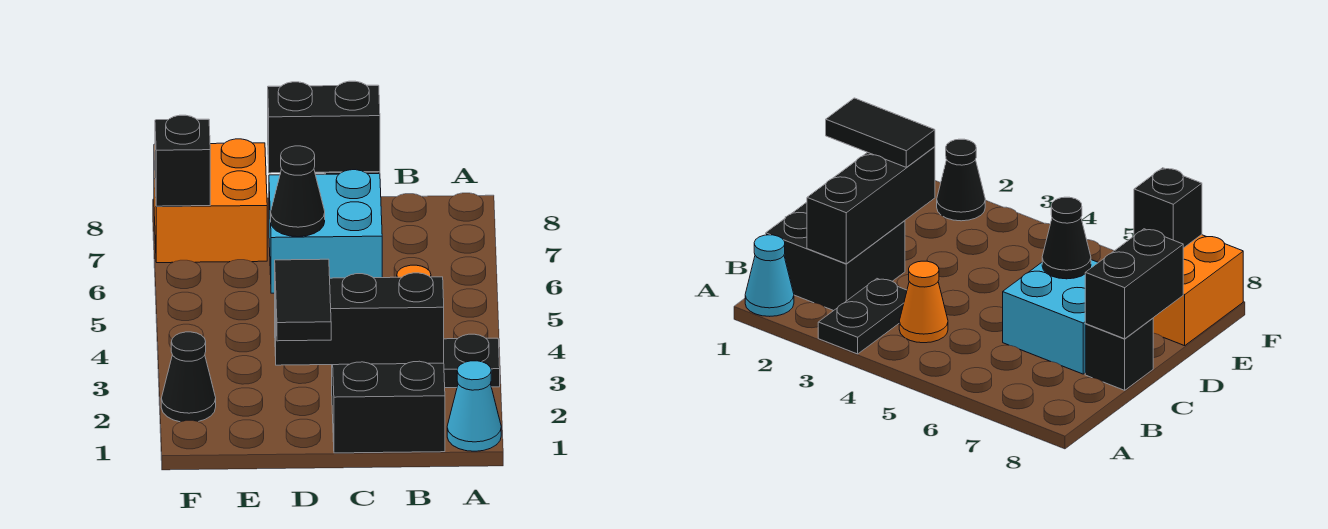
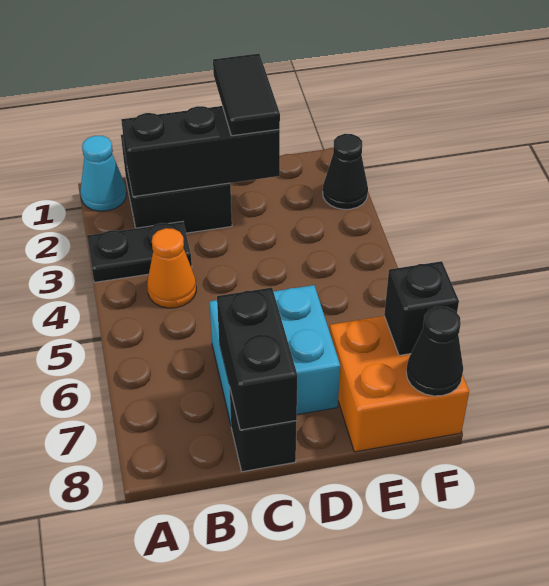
black 1x2 brick [268,81,380,173] -> black 1x2 brick turned to [217,288,297,430]
black 1x1 cone [271,146,325,237] -> black 1x1 cone moved to [406,307,463,396]

